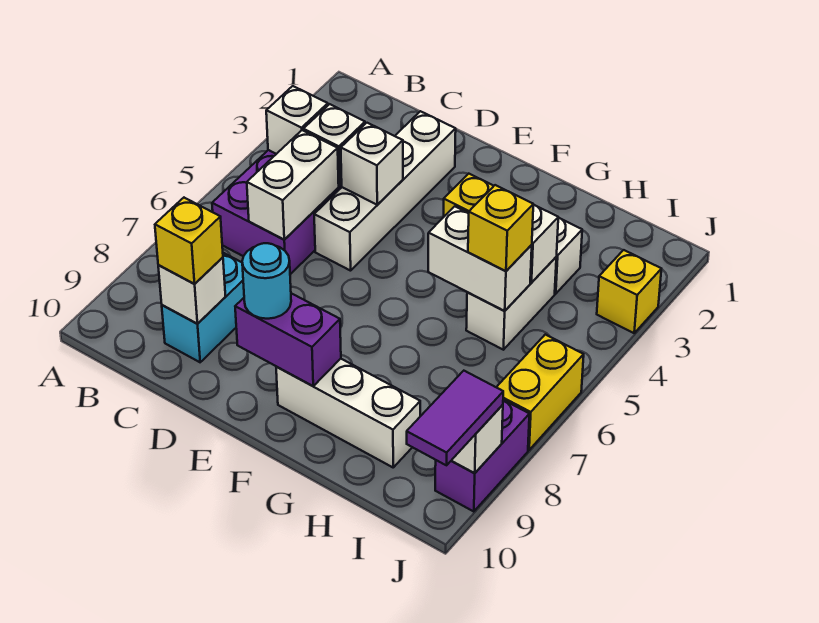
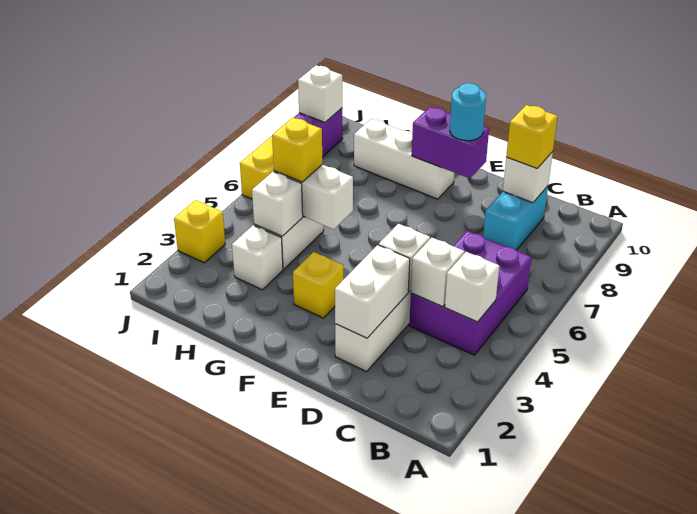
white 1x2 brick [247,130,339,240] -> white 1x2 brick moved to [335,245,410,338]
purple 1x2 tile [407,371,503,465] -> none

